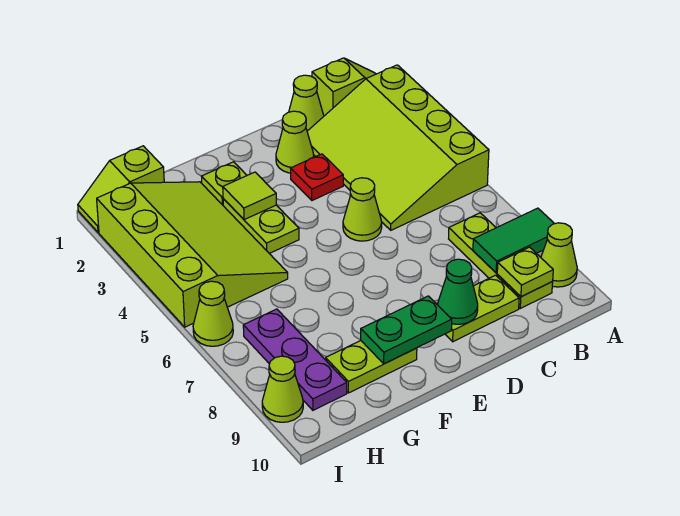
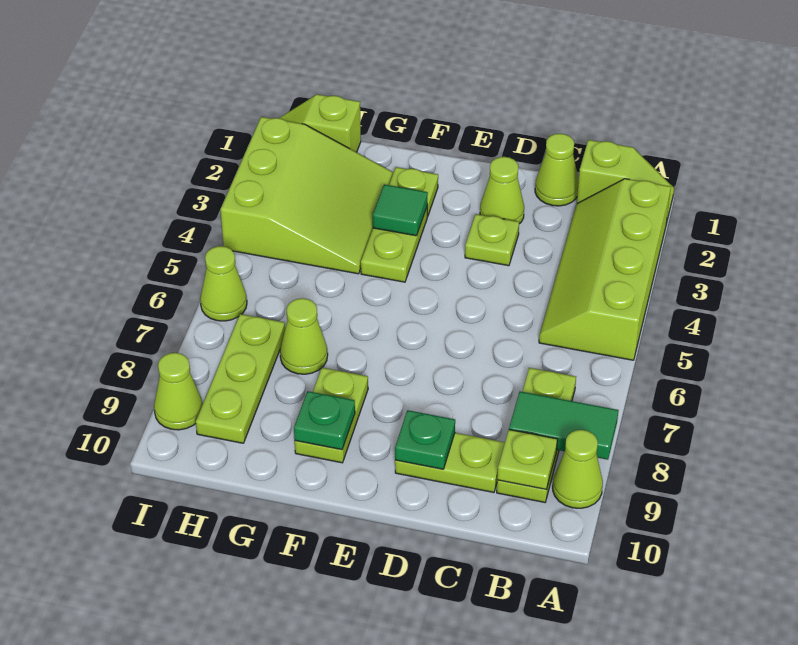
lime 3x4 slope [307,65,489,230] -> lime 2x4 slope [539,179,671,360]
red 1x1 plate [290,154,343,200] -> lime 1x1 plate [465,214,519,266]
lime 1x1 cone [343,178,382,241] -> lime 1x1 cone moved to [280,298,328,374]
green 1x1 cone [438,259,478,324] -> green 1x1 plate [395,410,455,469]
green 1x2 plate [361,296,452,364] -> green 1x1 plate [294,391,355,450]
lime 1x1 tile [223,172,276,220] -> green 1x1 tile [373,185,428,236]
lime 1x2 plate [326,341,417,393] -> lime 1x2 plate turned to [295,368,368,463]
lime 3x4 slope [97,182,288,327] -> lime 3x3 slope [220,117,393,274]
purple 1x3 plate [243,309,347,410] -> lime 1x3 plate [196,314,285,443]

